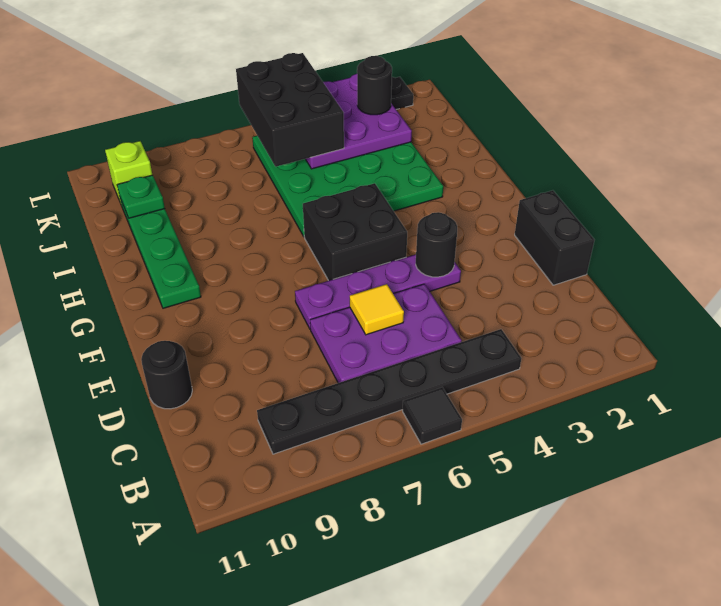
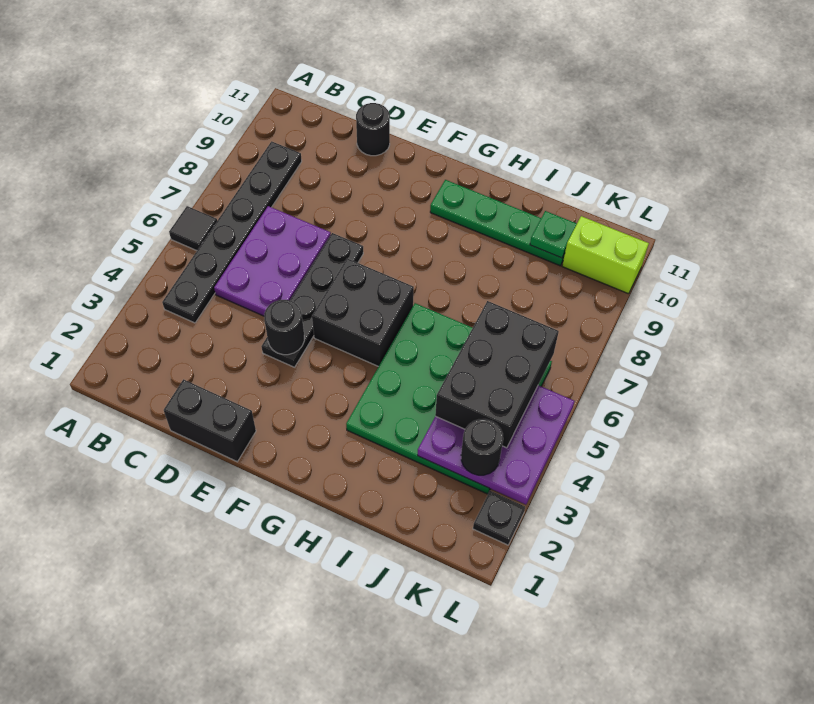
yellow 1x1 tile [350,284,404,335] -> none
purple 1x4 plate [295,254,461,328] -> black 1x4 plate [262,233,363,367]
black 2x3 brick [236,53,344,167] -> black 2x3 brick turned to [435,301,559,448]
lime 1x1 brick [105,141,152,203] -> lime 1x2 brick [562,216,649,294]

